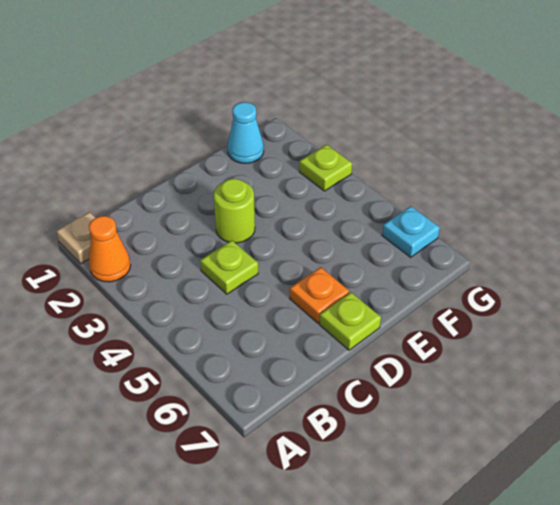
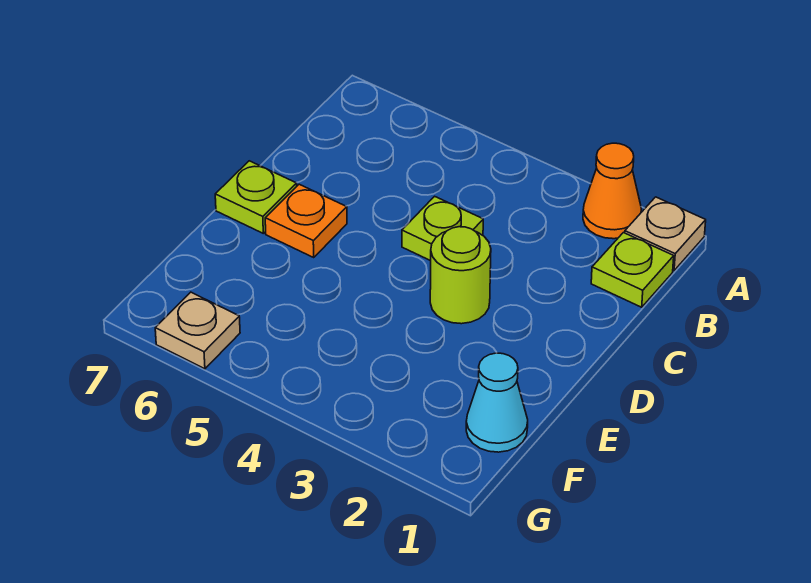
lime 1x1 plate [299,145,352,191] -> lime 1x1 plate moved to [591,233,674,307]
cyan 1x1 plate [382,206,440,257] -> tan 1x1 plate [155,292,240,369]

